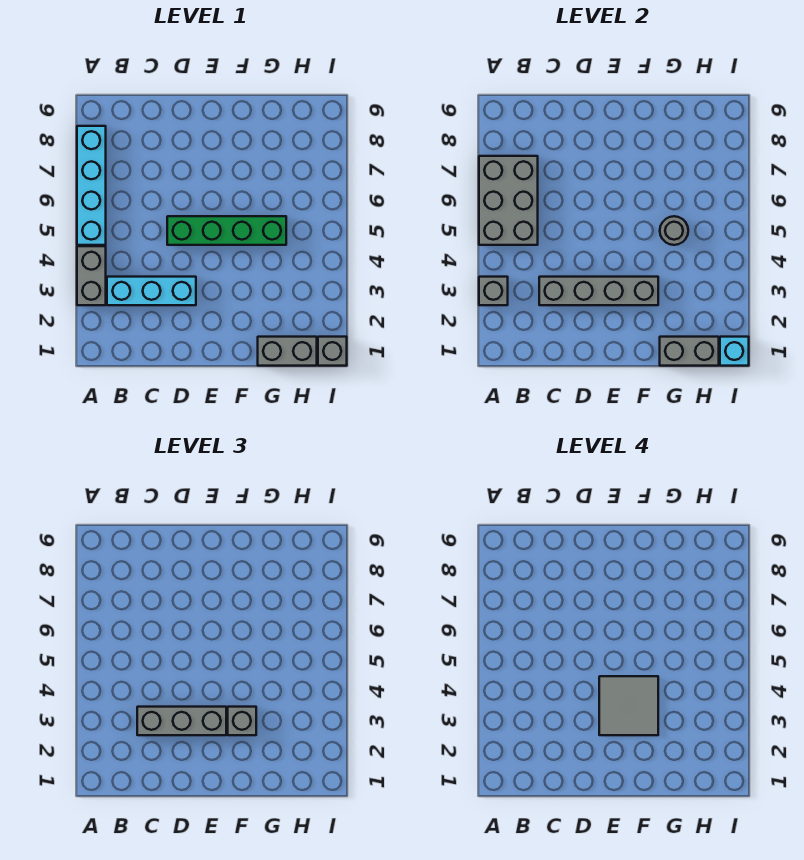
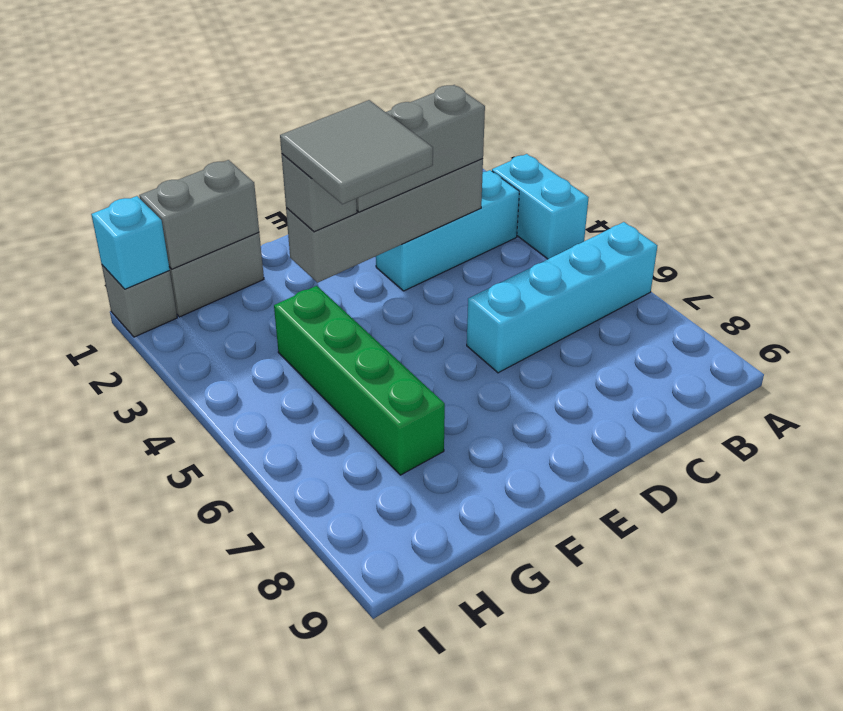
grey 1x2 brick [77,246,106,305] -> cyan 1x2 brick [492,154,589,259]
grey 1x1 brick [479,277,508,305] -> none
cyan 1x4 brick [77,126,106,245] -> cyan 1x4 brick turned to [467,222,657,373]
grey 2x3 brick [479,156,538,245] -> none
green 1x4 brick [167,216,286,245] -> green 1x4 brick turned to [274,286,445,475]
grey 1x1 round brick [660,216,688,245] -> none

